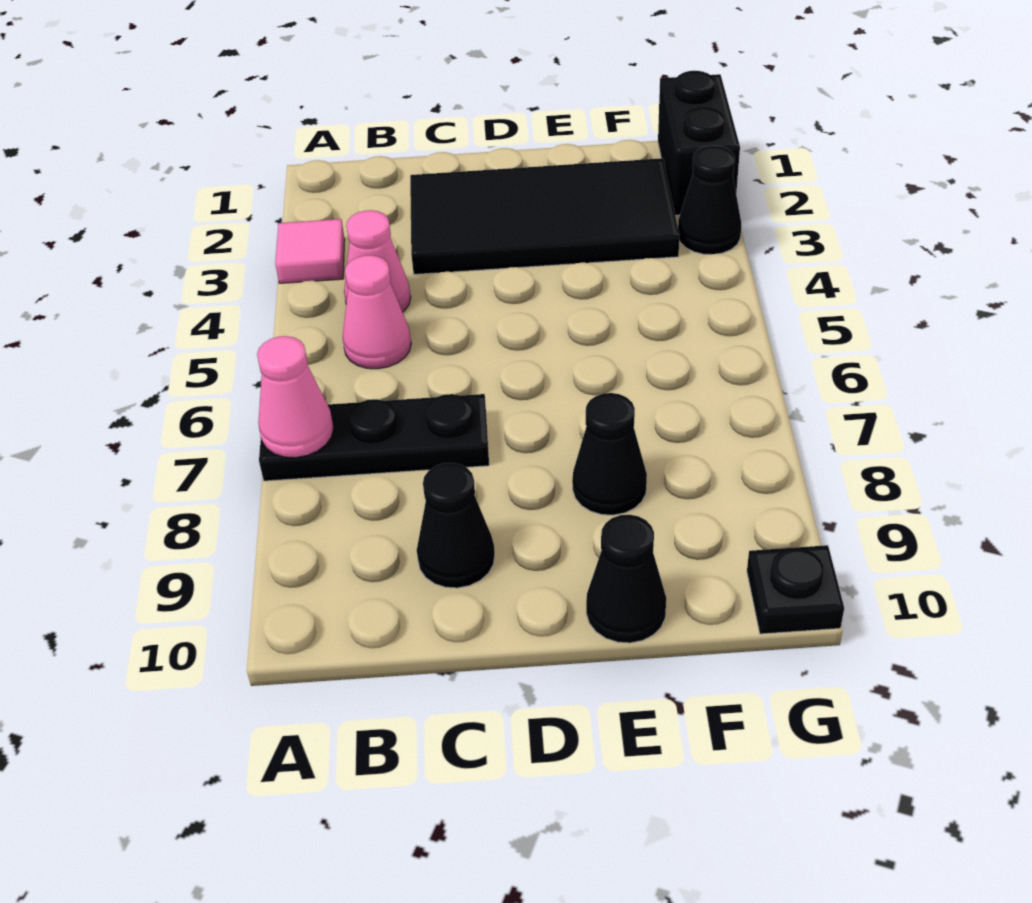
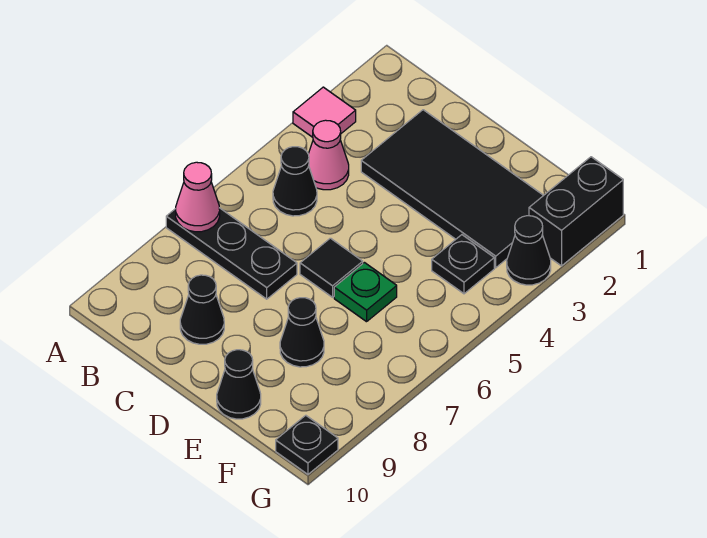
pink 1x1 cone [343,255,411,369] -> black 1x1 cone [273,147,317,216]
none -> black 1x1 tile [300,238,363,297]
none -> green 1x1 plate [334,263,397,322]
none -> black 1x1 plate [432,235,494,294]

